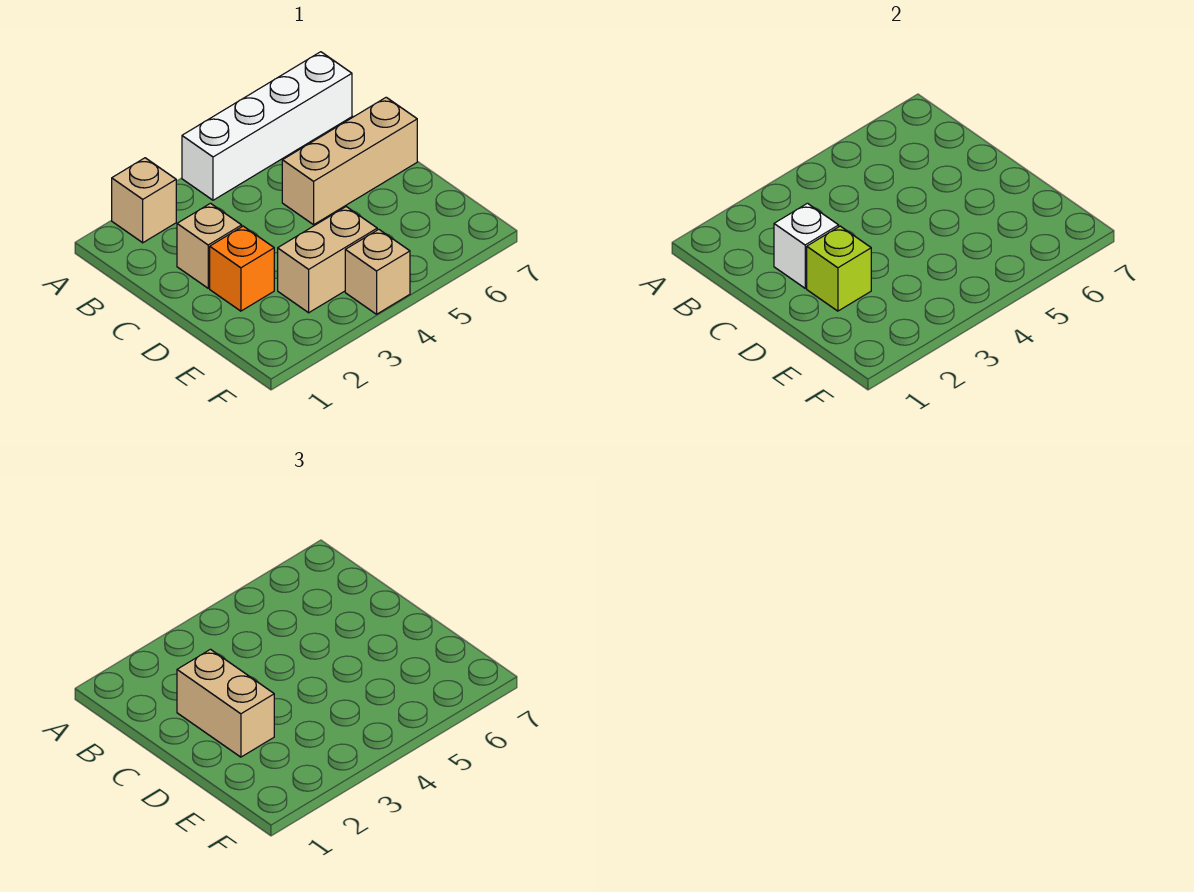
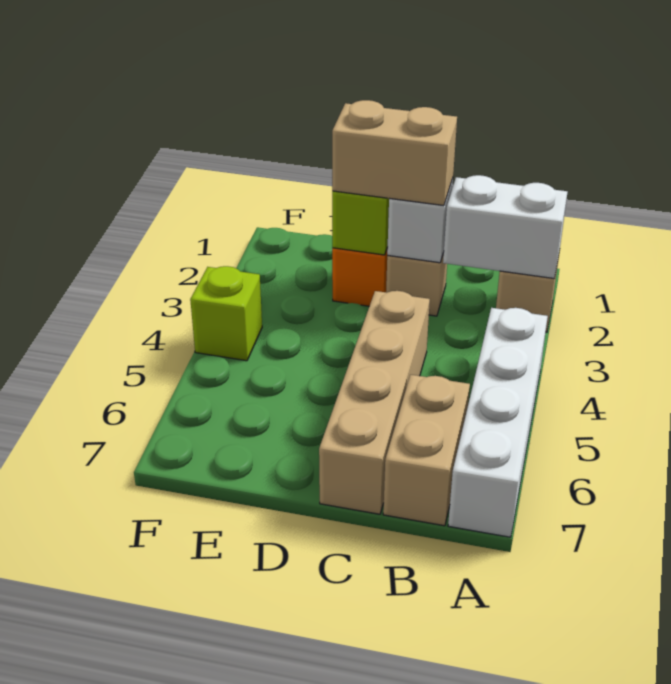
none -> white 1x2 brick [443,175,567,278]
tan 1x3 brick [282,97,417,225] -> tan 1x4 brick [319,291,430,514]
tan 1x2 brick [278,207,377,313] -> tan 1x2 brick moved to [383,375,470,526]
tan 1x1 brick [345,229,410,314] -> lime 1x1 brick [190,266,262,361]

